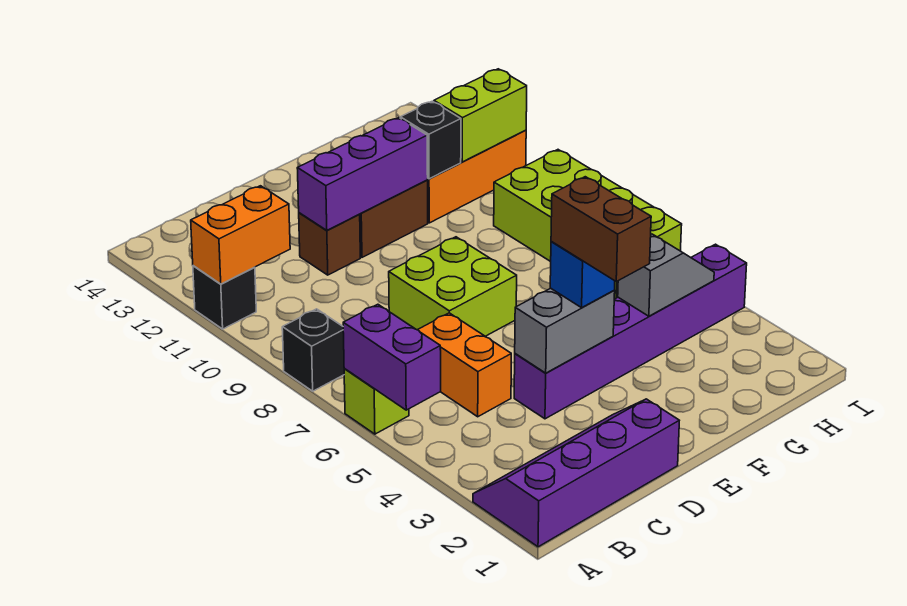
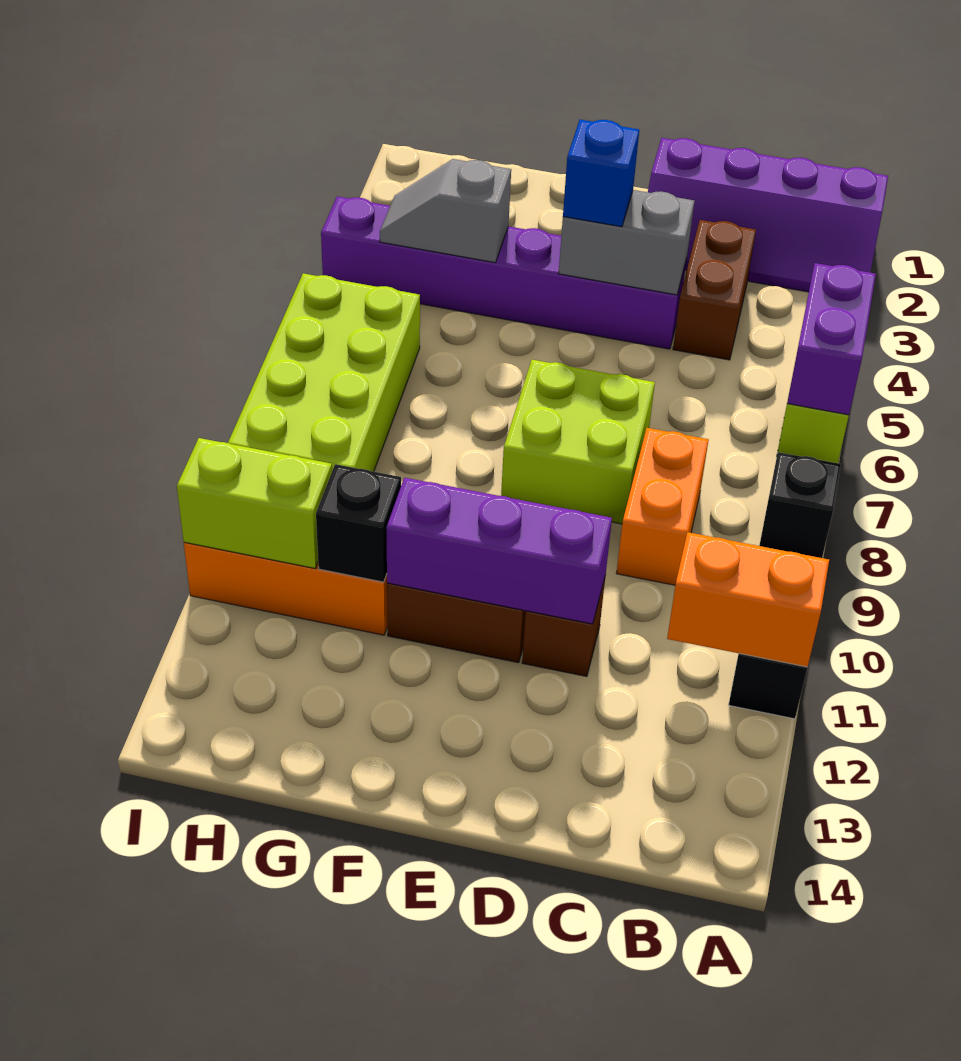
orange 1x2 brick [418,313,511,417] -> orange 1x2 brick moved to [616,428,709,585]
brown 1x2 brick [551,177,651,282] -> brown 1x2 brick moved to [673,220,756,360]

